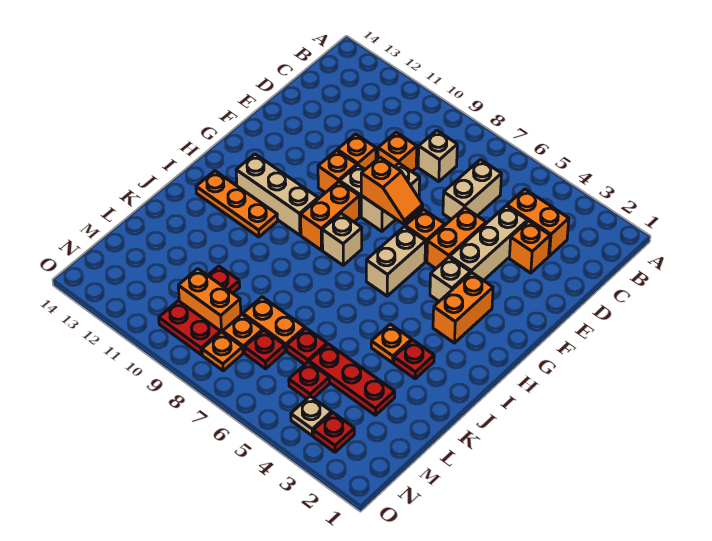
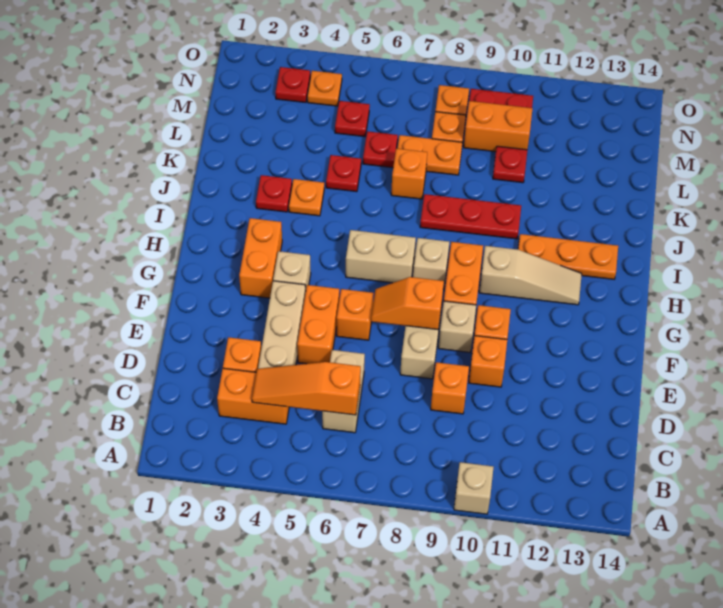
none -> orange 1x3 slope [252,362,361,415]
tan 1x1 brick [418,130,457,182] -> tan 1x1 brick moved to [454,462,494,514]
tan 1x2 brick [366,227,426,296] -> tan 1x2 brick turned to [346,230,416,283]
tan 1x3 brick [236,154,318,235] -> tan 1x3 slope [479,246,582,305]
none -> orange 1x1 brick [391,148,427,199]
red 1x3 plate [309,344,395,415] -> red 1x3 plate moved to [420,194,521,239]
red 1x1 plate [244,330,285,369] -> red 1x1 plate moved to [326,155,361,192]
tan 1x1 plate [291,396,332,436] -> orange 1x1 plate [307,71,342,106]

